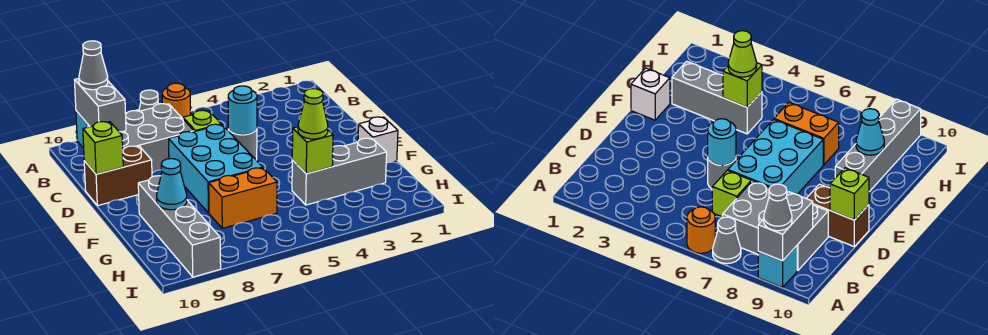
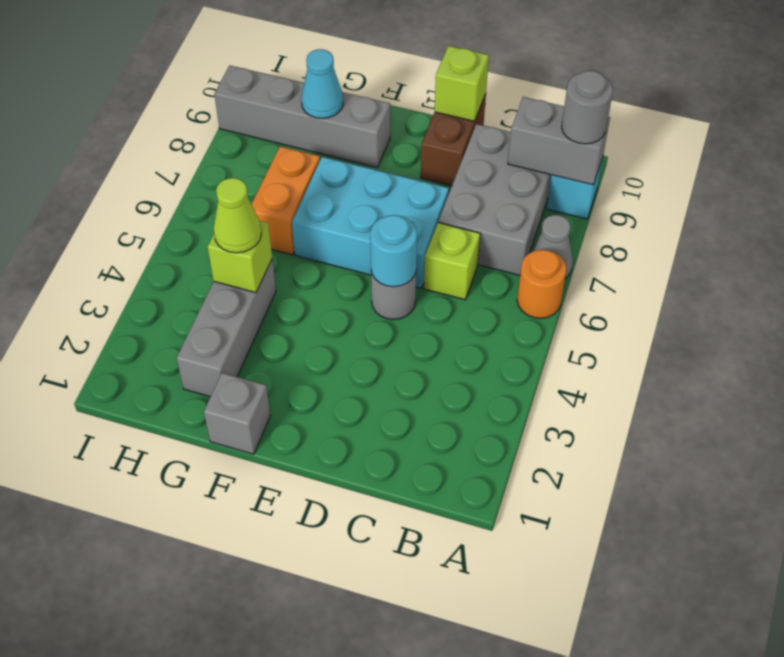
grey 1x1 cone [79,41,108,90] -> grey 1x1 round brick [562,71,613,144]
white 1x1 brick [358,117,398,163] -> grey 1x1 brick [204,373,271,454]

